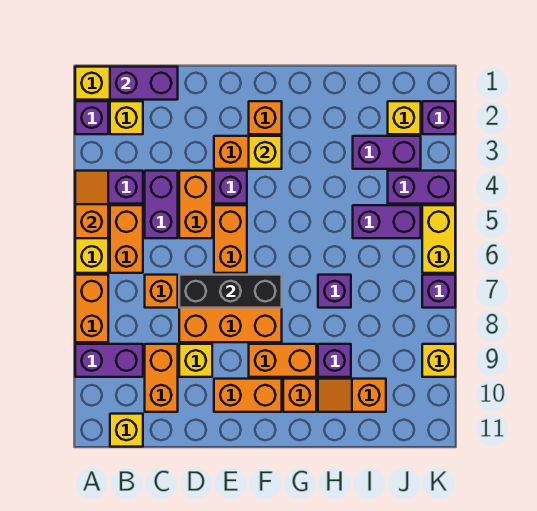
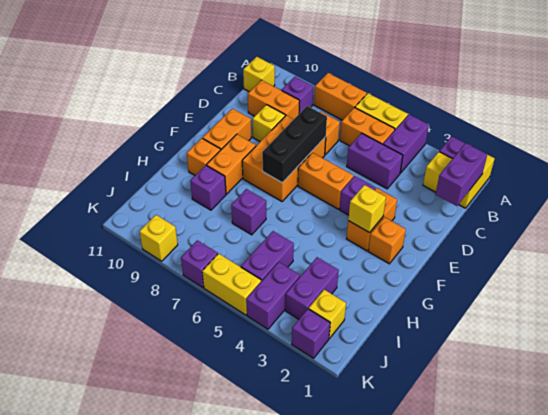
orange 1x2 slope [75,171,108,238] -> none
purple 1x2 brick [75,344,143,377] -> purple 1x1 brick [282,77,313,114]
orange 1x2 brick [179,171,212,238] -> none
orange 1x2 slope [318,379,386,412] -> none

